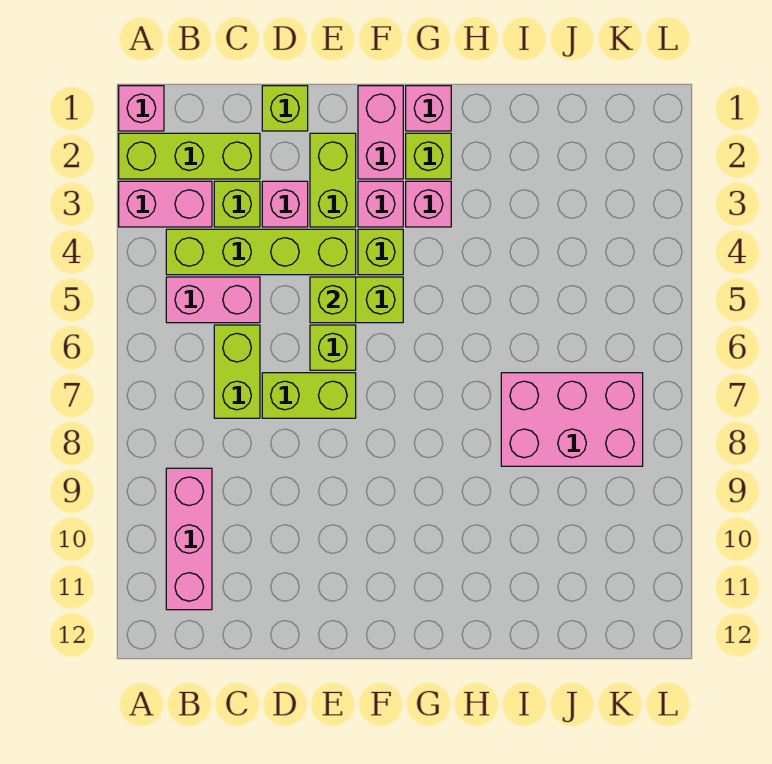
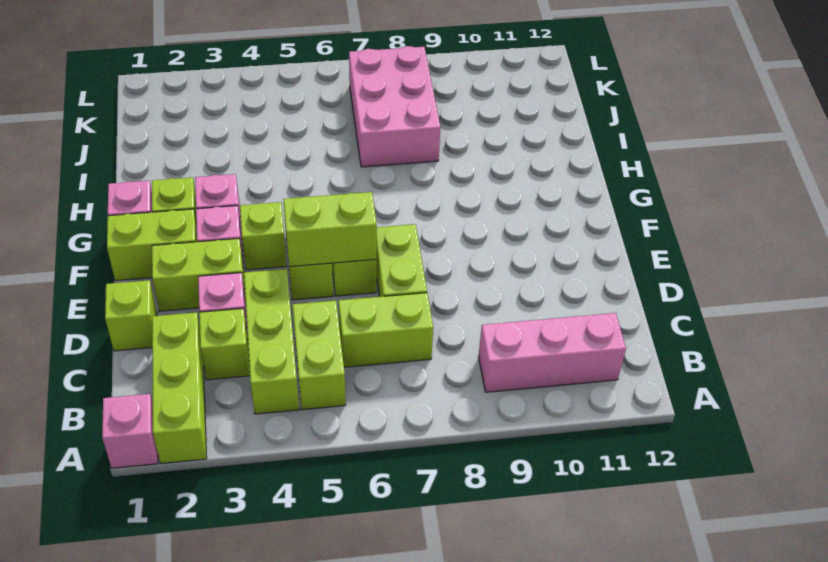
pink 1x2 brick [119,181,212,227] -> none
lime 1x4 brick [166,229,356,275] -> lime 1x3 brick [244,269,299,414]
pink 1x2 brick [166,277,260,323] -> lime 1x2 brick [293,301,346,410]
lime 1x1 brick [310,277,356,323] -> lime 1x2 brick [283,192,377,267]
pink 1x2 brick [358,86,403,179] -> lime 1x2 brick [107,209,197,281]

